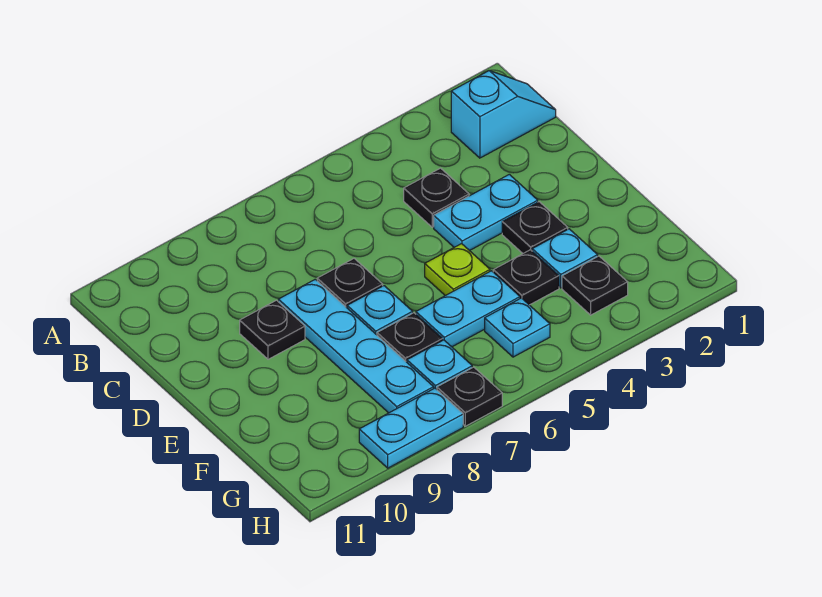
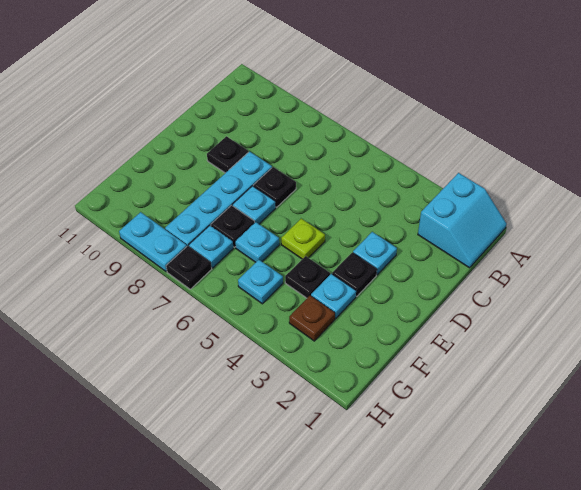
cyan 1x2 slope [451,71,556,158] -> cyan 2x2 slope [418,173,507,268]
black 1x1 plate [404,168,469,227] -> none
cyan 1x2 plate [434,174,538,251] -> cyan 1x1 plate [353,232,397,275]
cyan 1x2 plate [416,271,520,347] -> cyan 1x1 plate [235,222,279,262]
black 1x1 plate [562,256,628,315] -> brown 1x1 plate [289,296,335,341]

